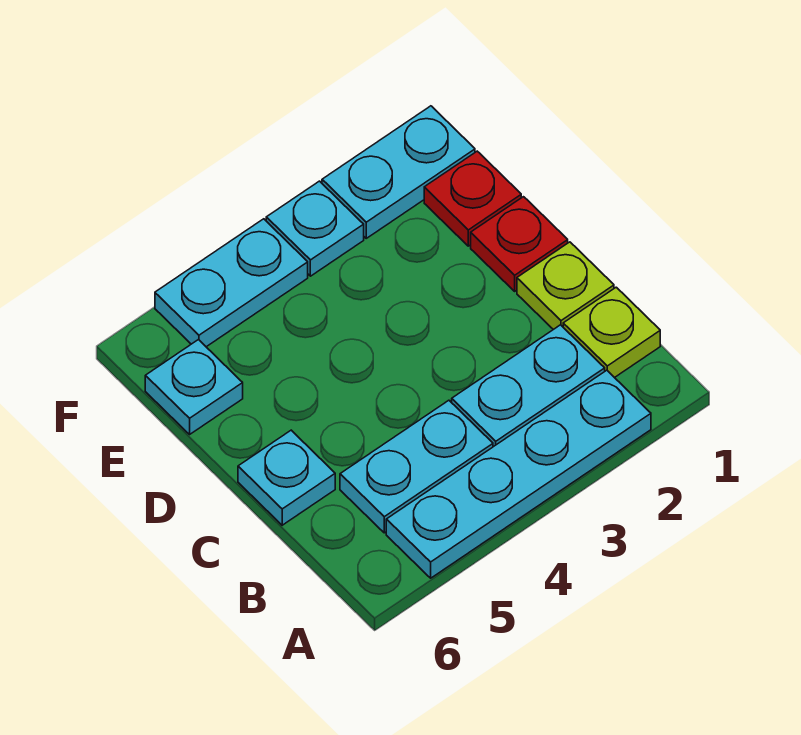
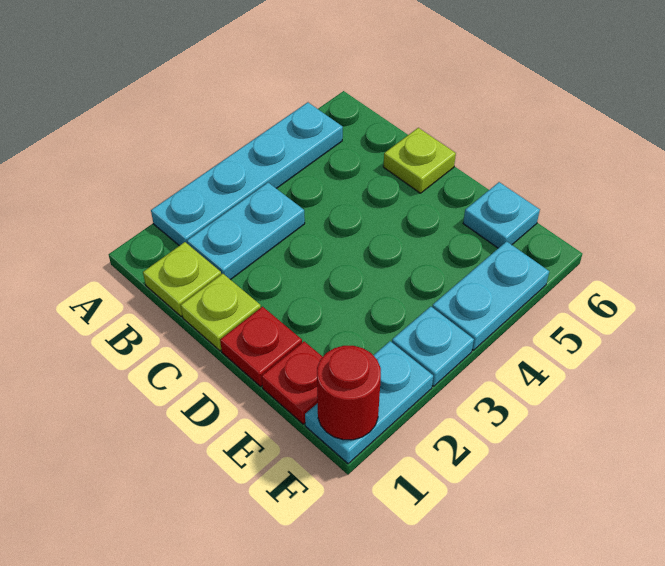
cyan 1x2 plate [340,400,493,533] -> none
cyan 1x1 plate [238,430,335,525] -> lime 1x1 plate [383,128,456,193]
none -> red 1x1 round brick [317,346,381,440]

